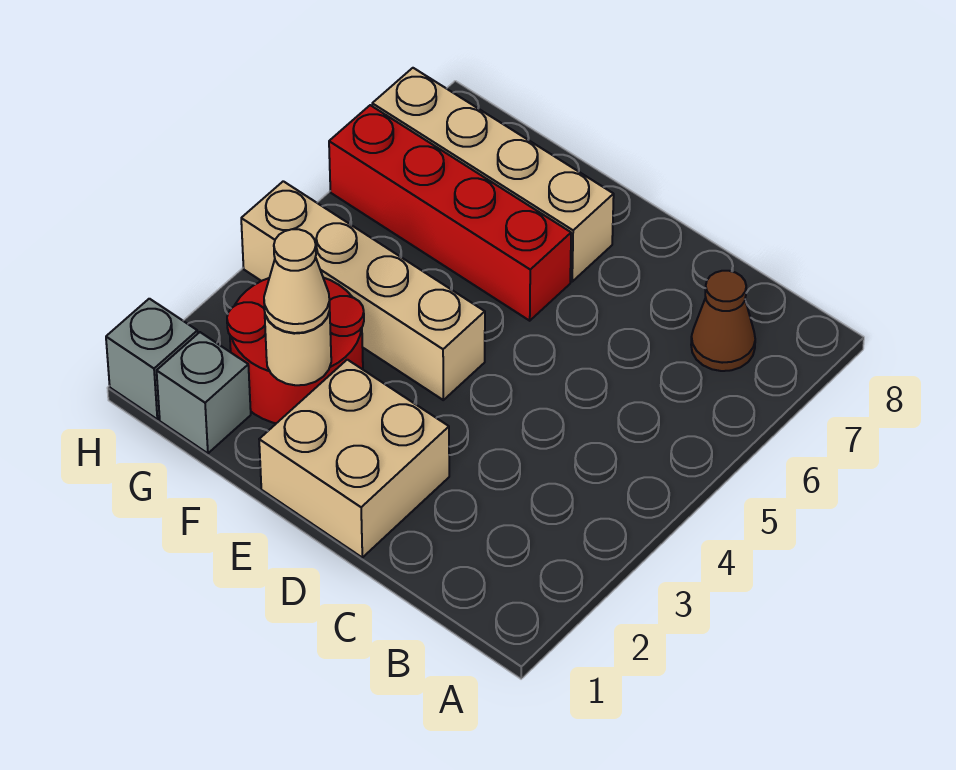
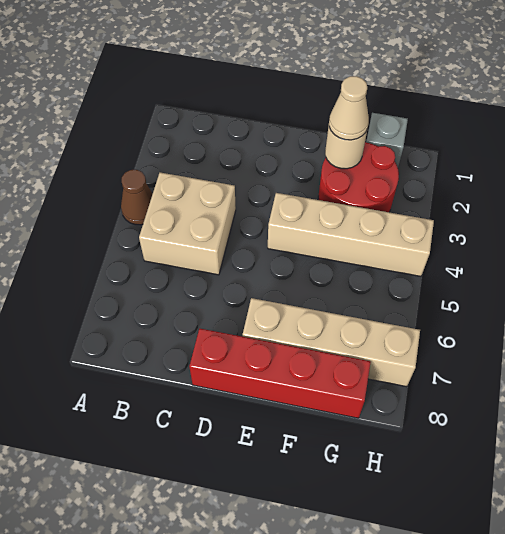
brown 1x1 cone [691,271,755,371] -> brown 1x1 cone moved to [121,170,153,225]
tan 2x2 brick [259,360,449,557] -> tan 2x2 brick moved to [139,173,236,275]
red 1x4 brick [329,105,571,321] -> red 1x4 brick moved to [189,329,371,418]
grey 1x1 brick [106,299,198,419] -> none

